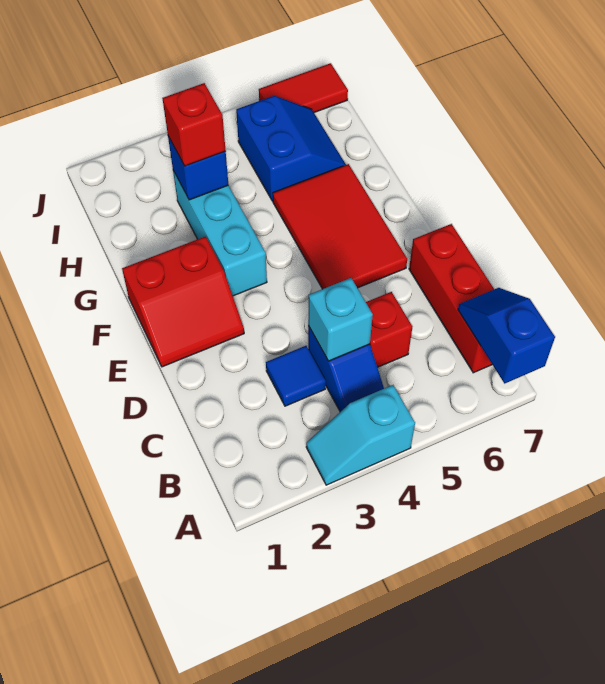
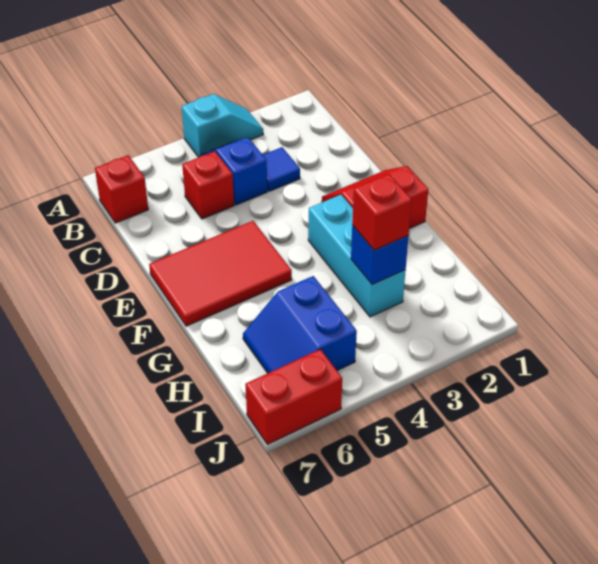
blue 1x2 slope [458,288,555,383] -> none
red 1x3 brick [409,224,494,373] -> red 1x1 brick [95,155,148,223]
cyan 1x1 brick [308,278,373,361] -> none
red 2x3 tile [273,164,407,289] -> red 2x3 tile turned to [149,221,292,326]
red 1x2 tile [259,63,348,113] -> red 1x2 brick [245,349,342,444]

